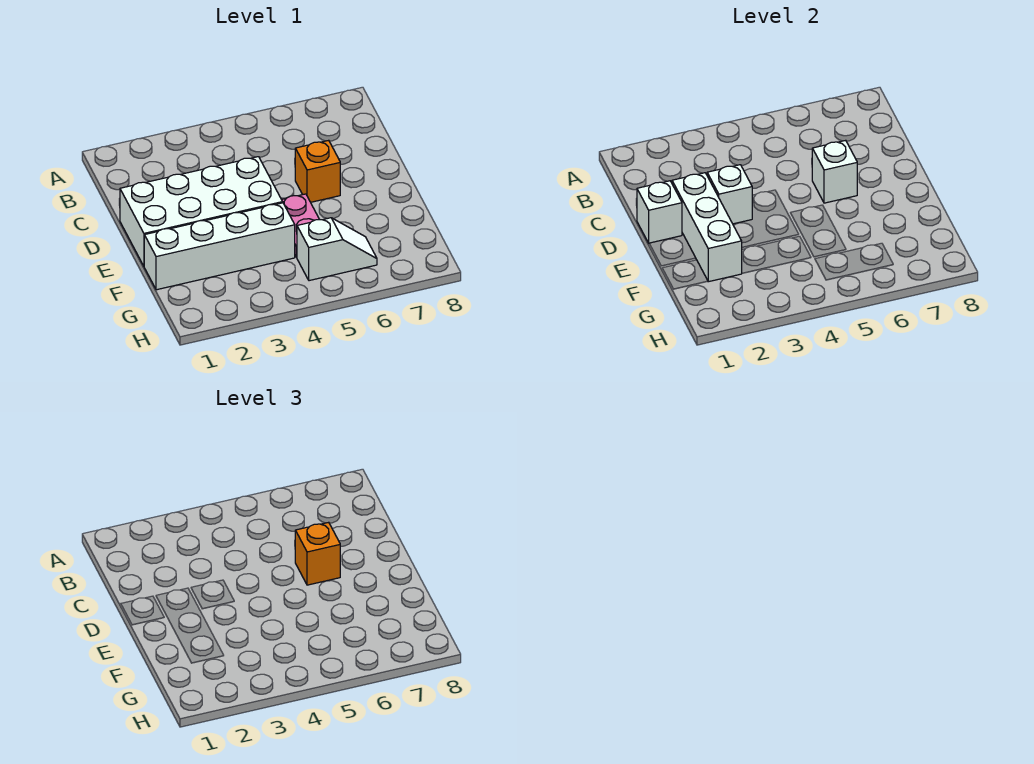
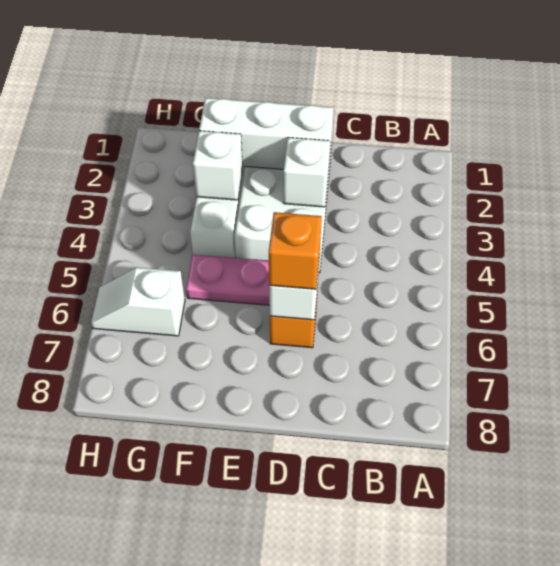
white 1x1 brick [637,181,682,243] -> white 1x1 brick moved to [193,131,243,200]
white 1x2 slope [297,218,377,281] -> white 1x2 slope turned to [91,268,185,336]

